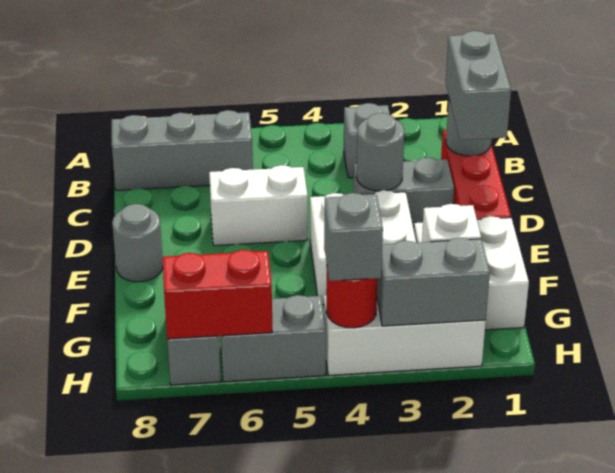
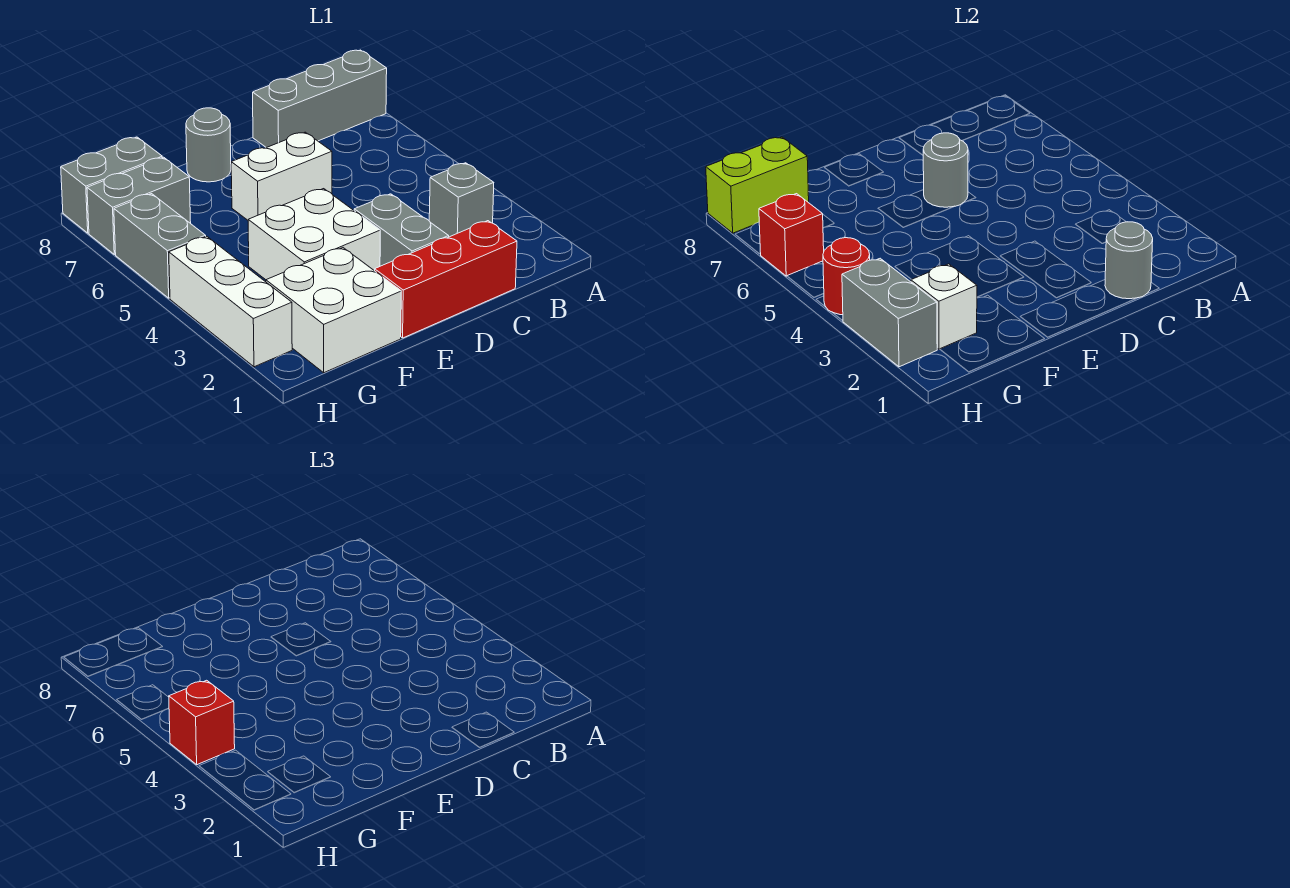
grey 1x3 brick [112,110,253,190] -> grey 1x3 brick turned to [253,50,387,148]
grey 1x2 brick [446,31,511,140] -> grey 1x2 brick moved to [61,137,162,233]
grey 1x1 round brick [356,113,405,191] -> grey 1x1 round brick moved to [923,133,968,207]
white 1x2 brick [209,165,308,246] -> white 1x2 brick turned to [231,132,332,220]
none -> lime 1x2 brick [706,137,809,233]
grey 1x1 brick [324,193,383,281] -> red 1x1 brick [169,680,235,765]
red 1x2 brick [163,250,272,339] -> red 1x1 brick [759,194,824,276]

